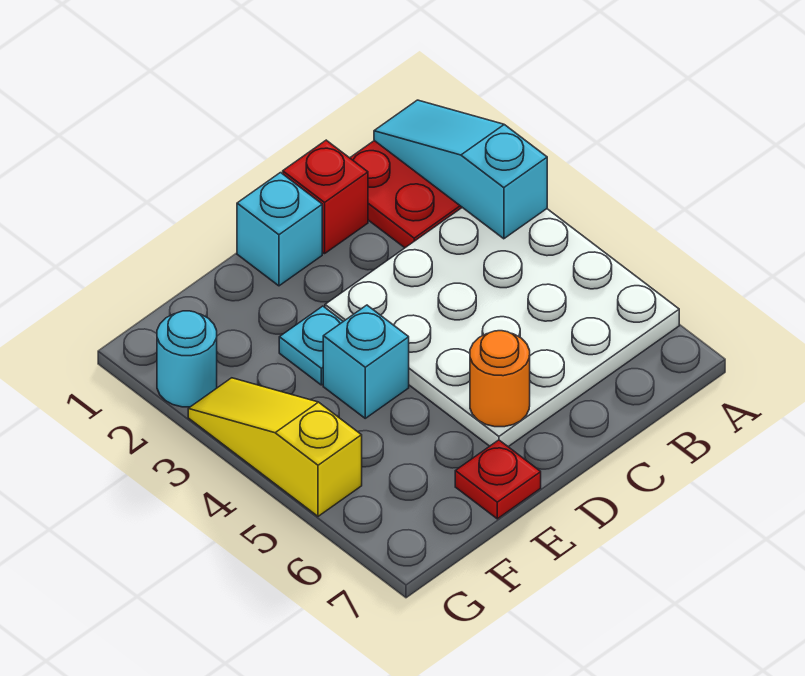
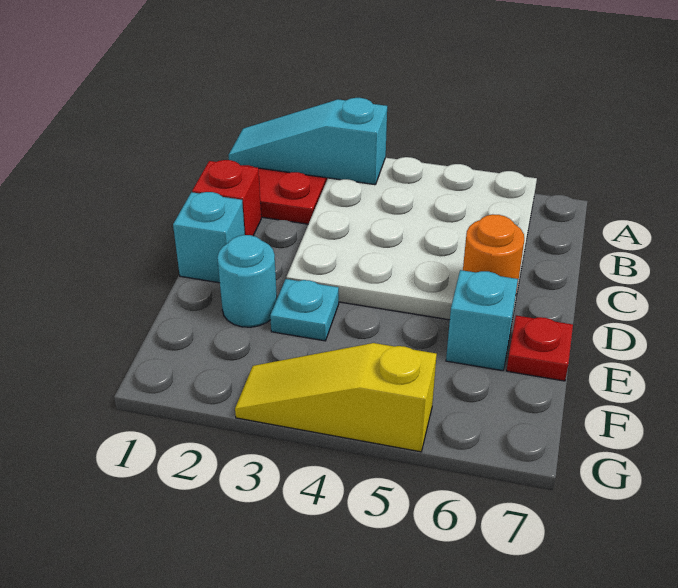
cyan 1x1 brick [323,305,409,418] -> cyan 1x1 brick moved to [446,270,518,371]
cyan 1x1 round brick [157,311,217,407] -> cyan 1x1 round brick moved to [217,235,277,327]

